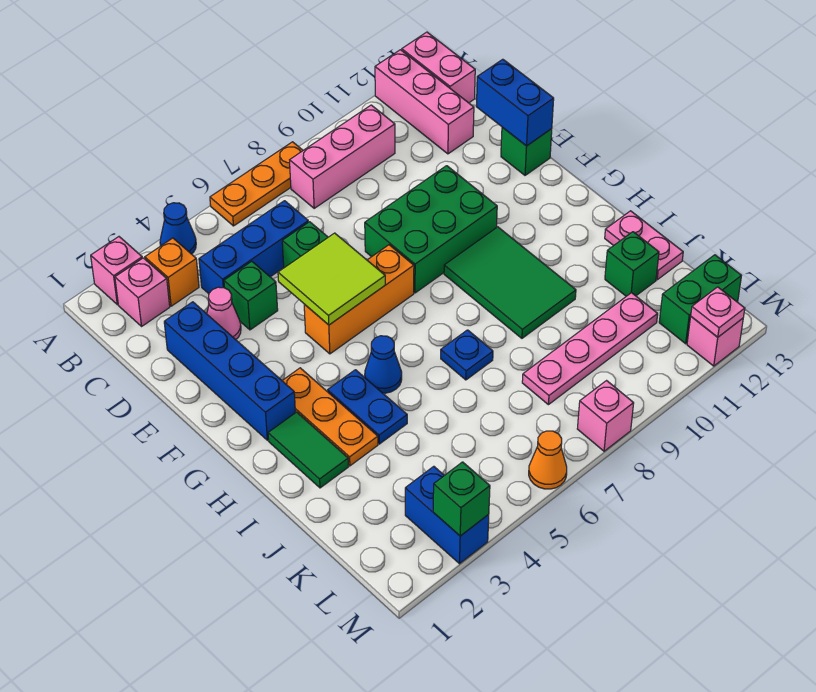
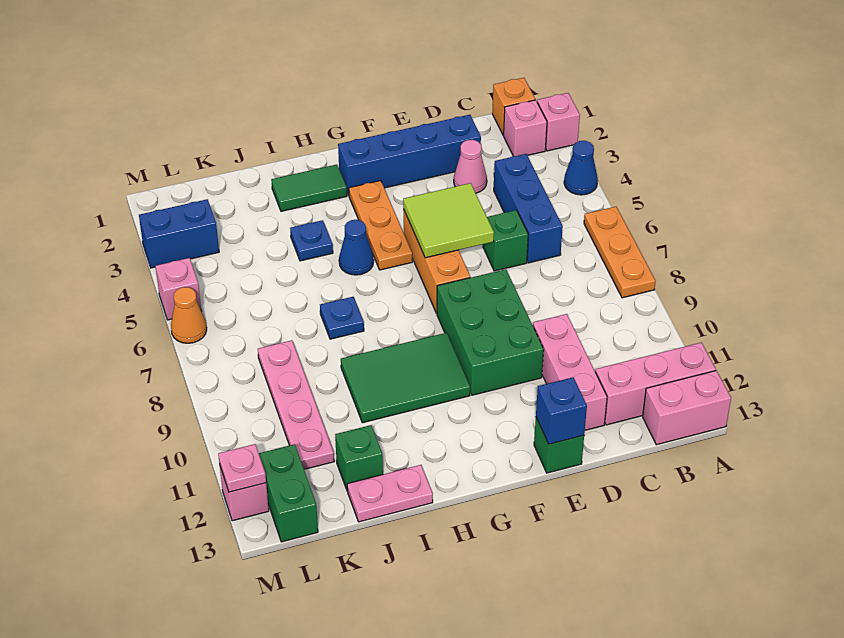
orange 1x1 brick [145,238,199,306] -> orange 1x1 brick moved to [492,78,535,135]
pink 1x3 brick [290,105,395,208] -> pink 1x3 brick moved to [533,314,607,430]
green 1x1 brick [224,261,278,330] -> none
blue 1x2 brick [476,59,554,146] -> blue 1x1 brick [536,377,587,444]
orange 1x3 plate [282,368,378,466] -> orange 1x3 plate turned to [349,181,412,270]
blue 1x2 plate [328,370,407,444] -> blue 1x1 plate [290,220,333,261]
green 1x1 brick [433,462,490,536] -> none
pink 1x1 brick [577,381,634,451] -> pink 1x1 brick moved to [155,258,201,320]

